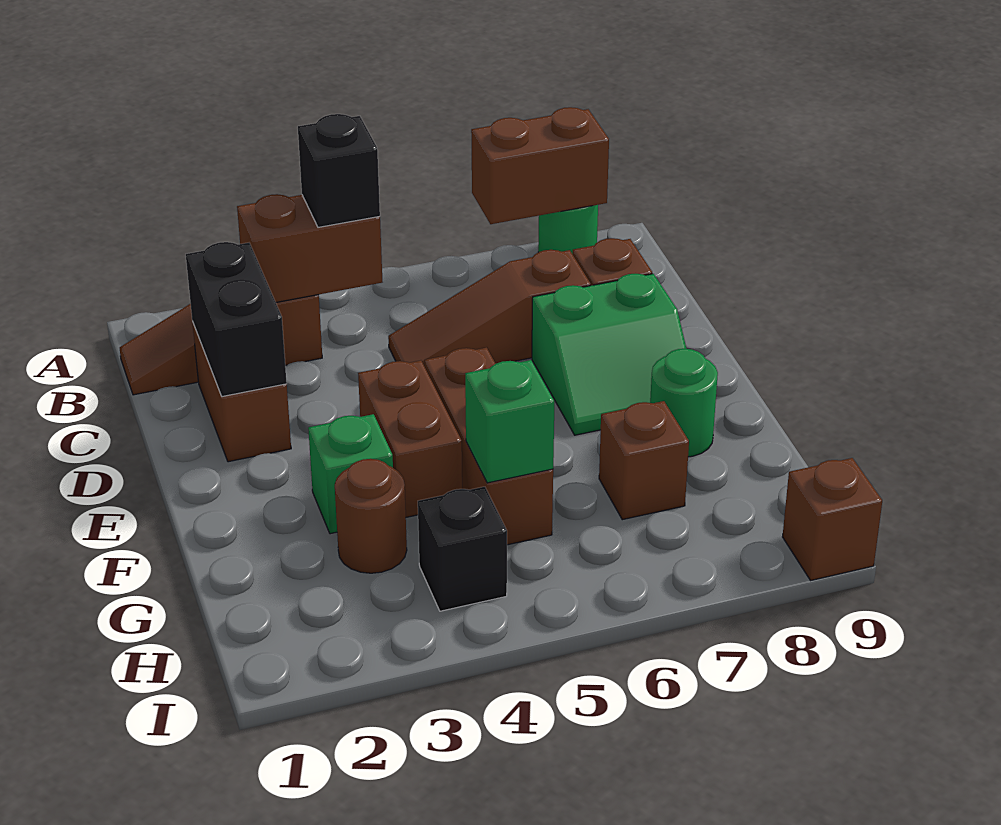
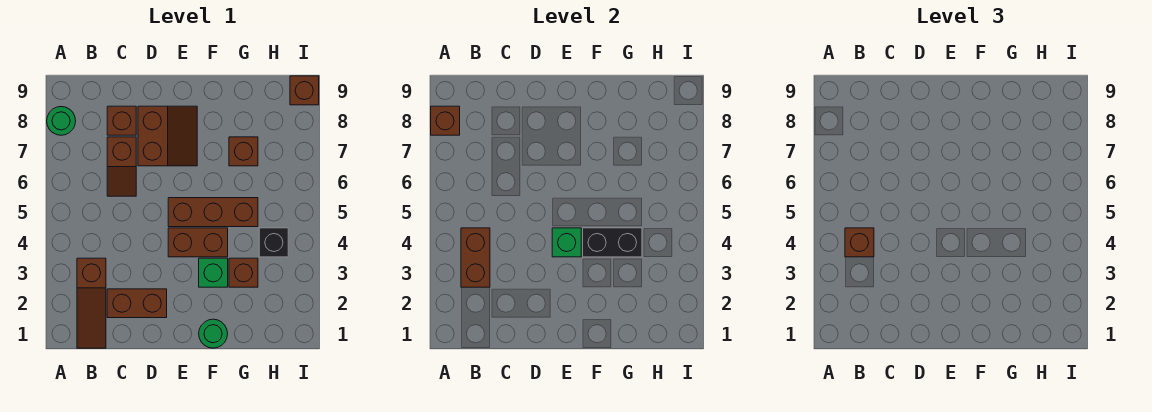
brown 1x2 brick [471,107,609,224] -> brown 1x1 brick [431,106,460,135]
black 1x1 brick [298,114,380,227] -> brown 1x1 brick [845,228,874,257]
black 1x2 brick [186,242,287,397] -> black 1x2 brick moved to [583,228,642,257]
brown 1x3 slope [388,250,591,366] -> brown 1x2 slope [107,137,136,196]
green 2x2 slope [532,274,686,435] -> brown 2x2 slope [138,106,197,166]
green 1x1 round brick [650,349,718,457] -> green 1x1 round brick moved to [199,319,228,348]
brown 1x1 round brick [335,459,407,573] -> brown 1x1 brick [229,258,258,287]
green 1x1 brick [465,360,555,483] -> green 1x1 brick moved to [552,228,581,257]

